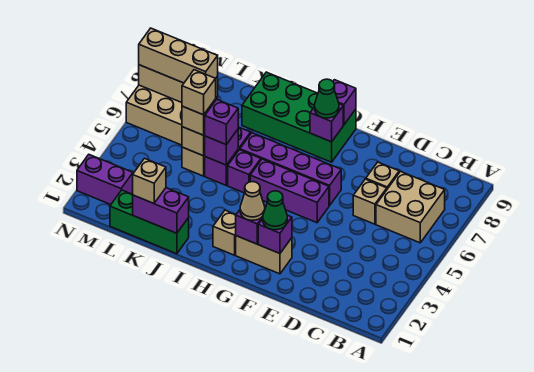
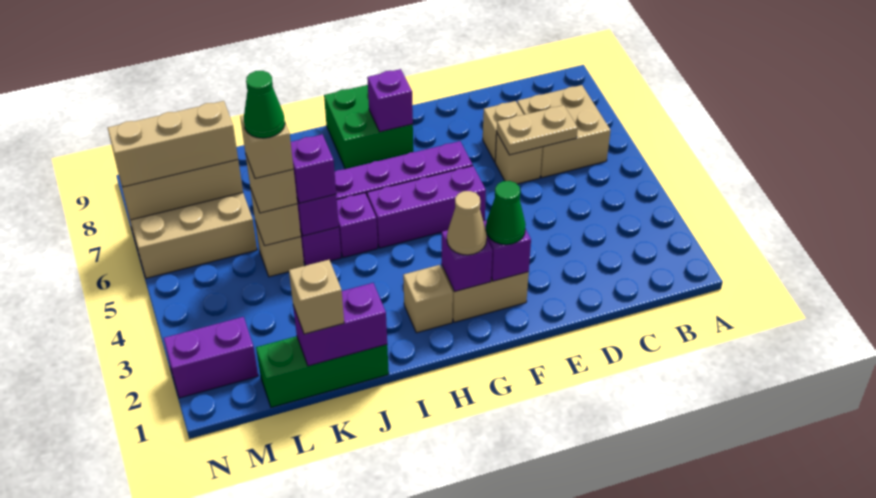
none -> tan 1x2 plate [497,105,578,155]
green 2x4 brick [242,72,356,162] -> green 2x2 brick [324,85,413,169]
green 1x1 cone [315,79,339,118] -> green 1x1 cone moved to [244,71,285,138]
purple 1x1 brick [333,80,356,125] -> none

